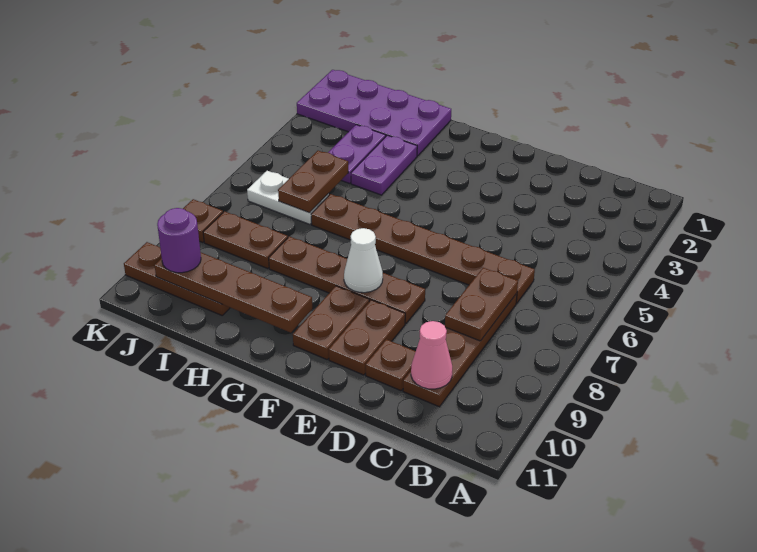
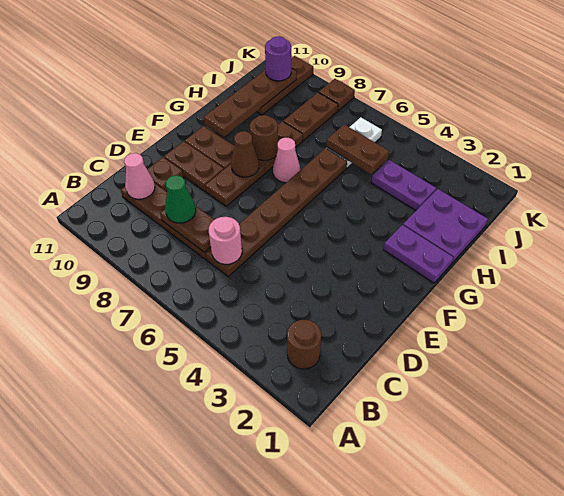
none -> brown 1x1 round brick [287,320,321,369]
none -> pink 1x1 round brick [209,217,242,264]
none -> green 1x1 cone [165,175,196,223]
white 1x1 cone [344,228,383,293] -> brown 1x1 cone [231,131,259,177]
none -> pink 1x1 cone [273,138,300,183]
none -> brown 1x1 round brick [250,115,278,161]
purple 2x4 plate [297,70,451,156] -> purple 2x2 plate [403,189,488,263]
purple 1x2 plate [351,135,417,195] -> purple 1x2 plate moved to [384,225,453,283]

